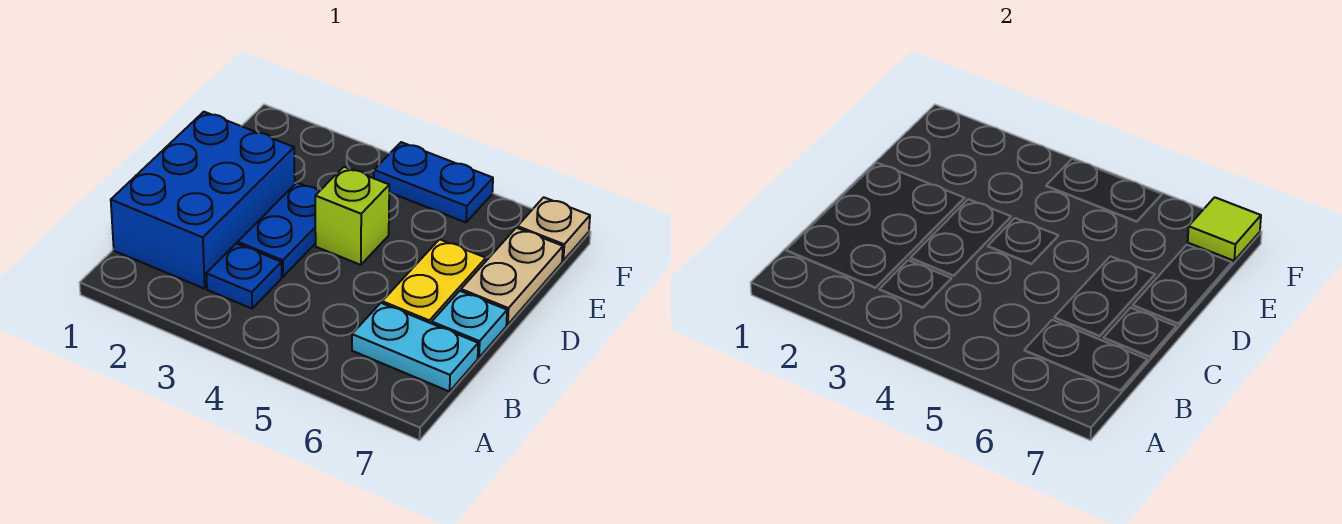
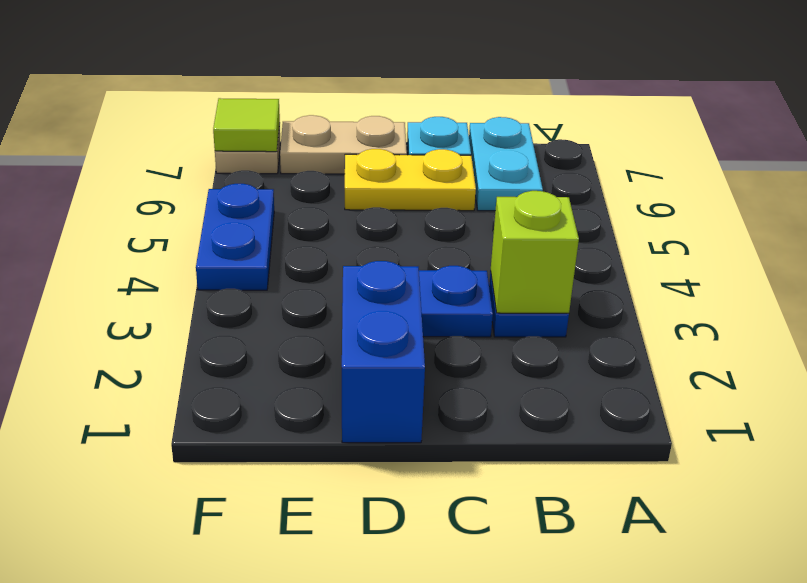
blue 2x3 brick [111,112,295,289] -> blue 1x2 brick [342,261,425,443]
lime 1x1 brick [315,167,389,265] -> lime 1x1 brick moved to [491,191,579,313]

